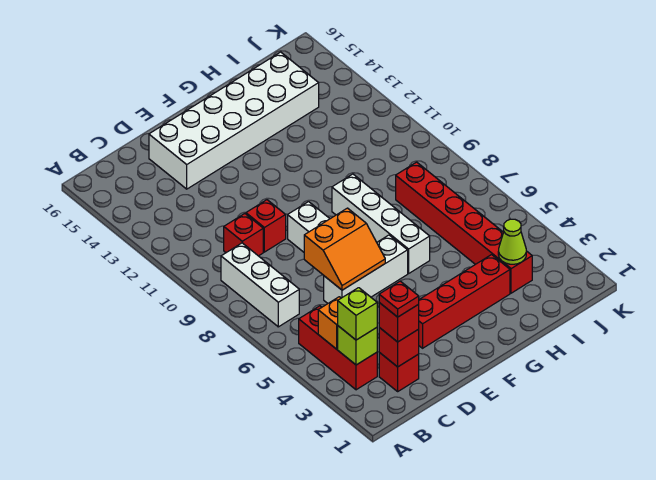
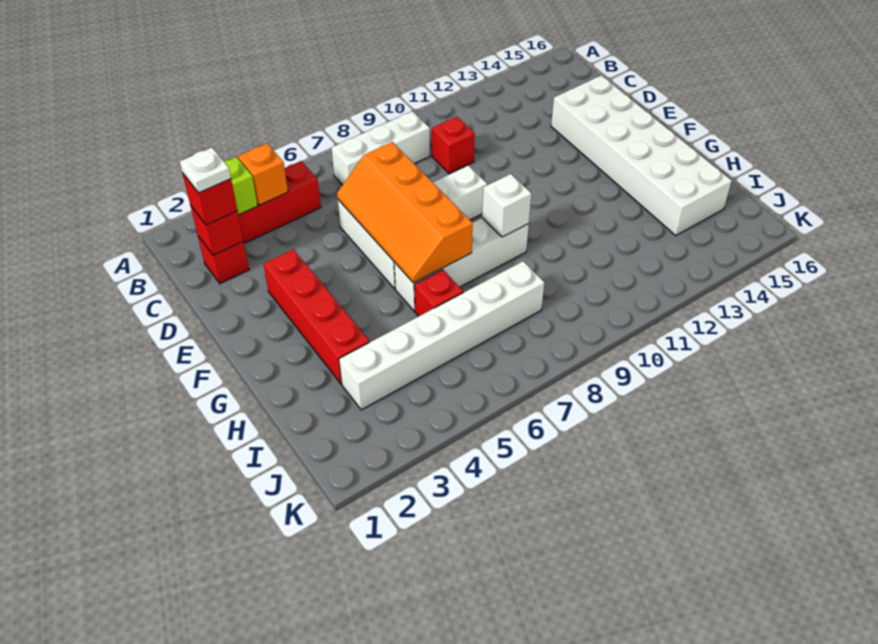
lime 1x1 brick [338,288,377,340] -> none
red 1x1 plate [379,281,419,317] -> white 1x1 plate [180,148,231,193]
orange 2x2 slope [304,208,385,290] -> orange 2x4 slope [337,142,473,283]
red 1x1 brick [246,200,286,252] -> red 1x1 brick moved to [414,270,463,316]
none -> white 1x1 brick [482,174,531,237]
red 1x6 brick [396,162,532,293] -> white 1x6 brick [339,261,544,410]
lime 1x1 cone [498,219,526,264] -> none

